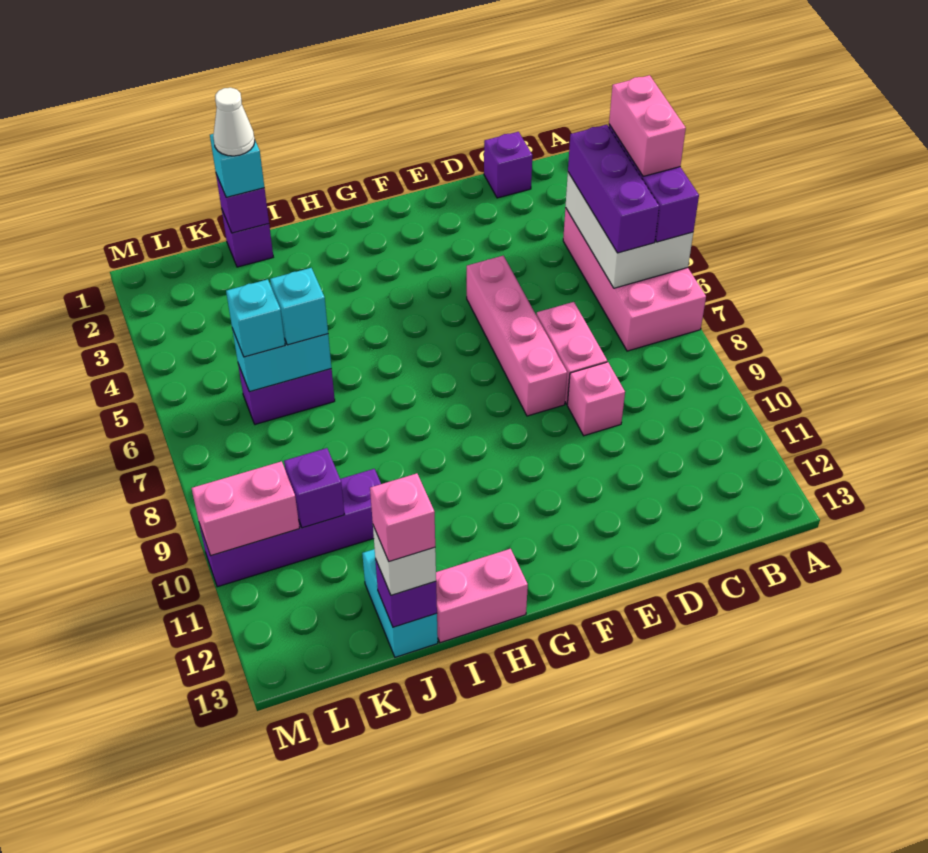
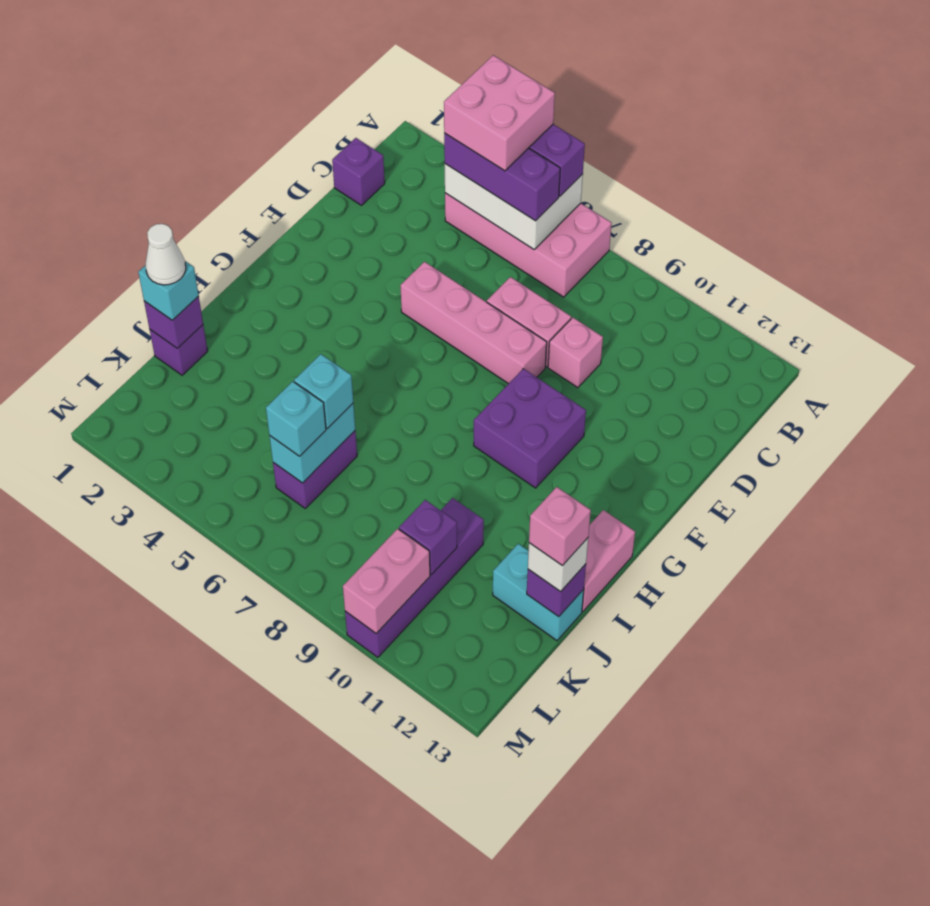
pink 1x2 brick [609,75,686,176] -> pink 2x2 brick [444,55,555,171]
none -> purple 2x2 brick [474,369,586,488]

